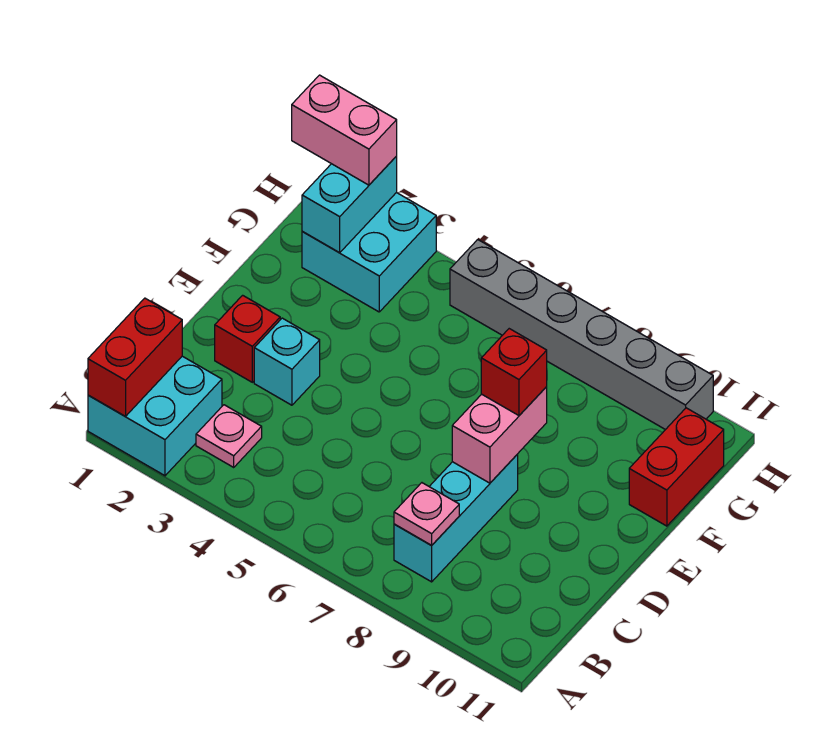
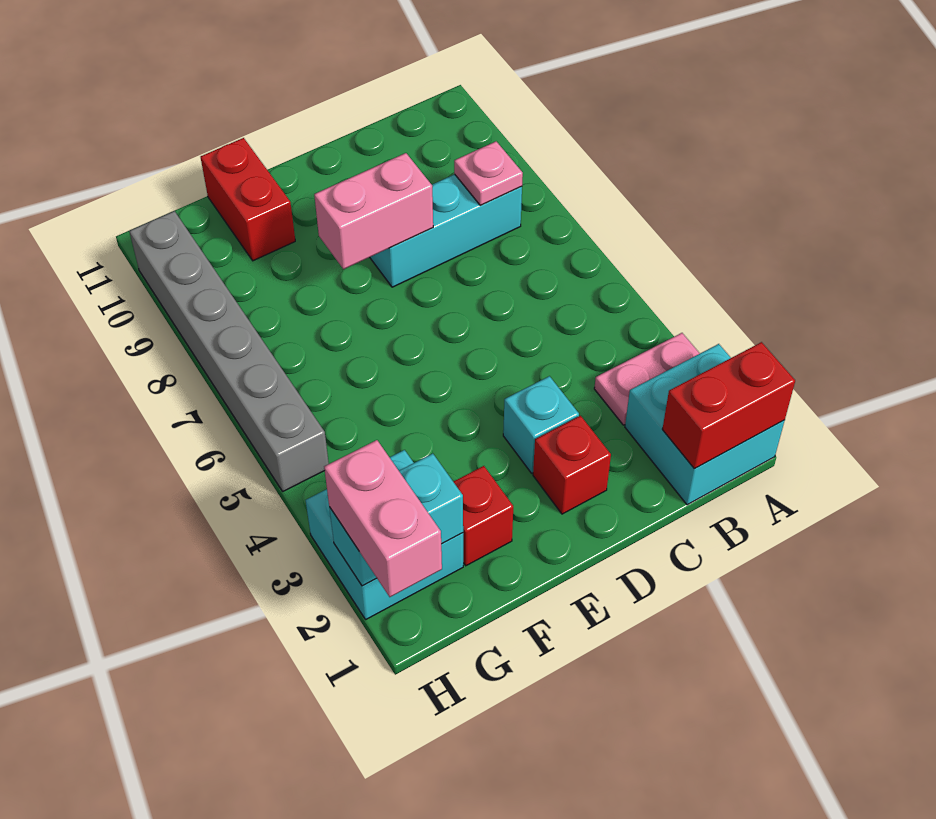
pink 1x1 plate [196,405,262,467] -> pink 1x2 plate [594,333,700,425]
red 1x1 brick [481,329,547,415] -> red 1x1 brick moved to [453,466,513,566]
red 1x2 brick [629,408,724,526] -> red 1x2 brick turned to [201,138,295,261]

